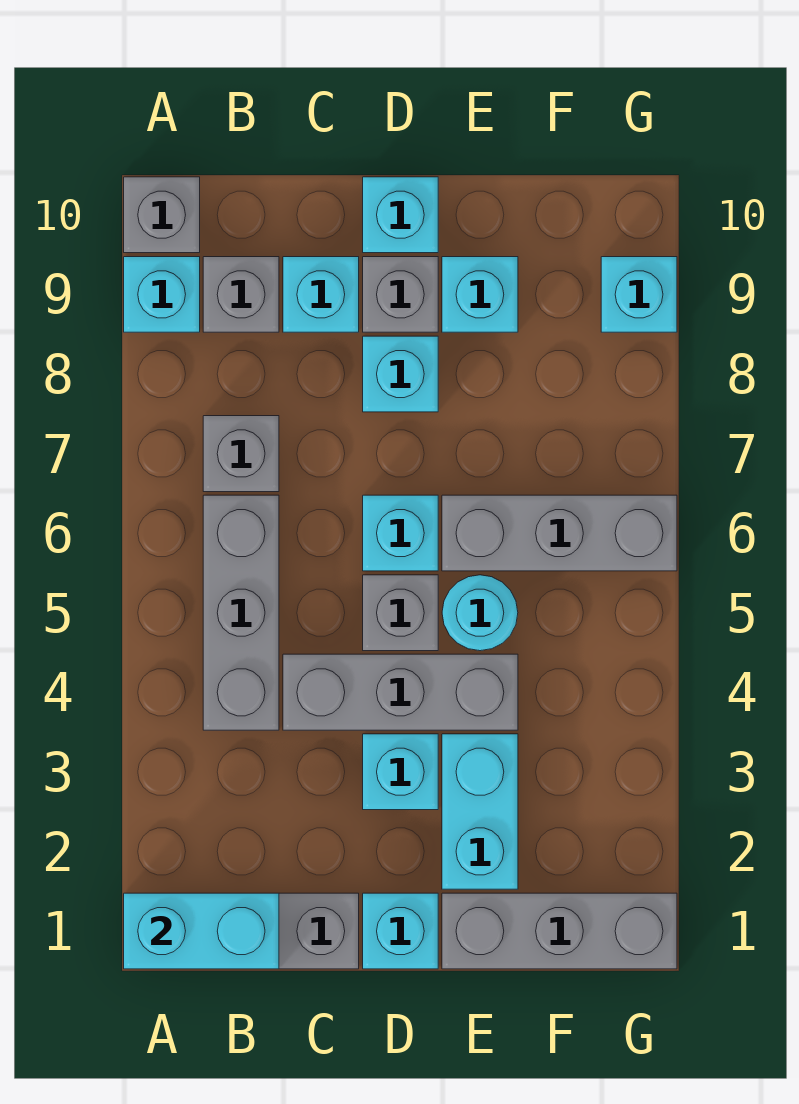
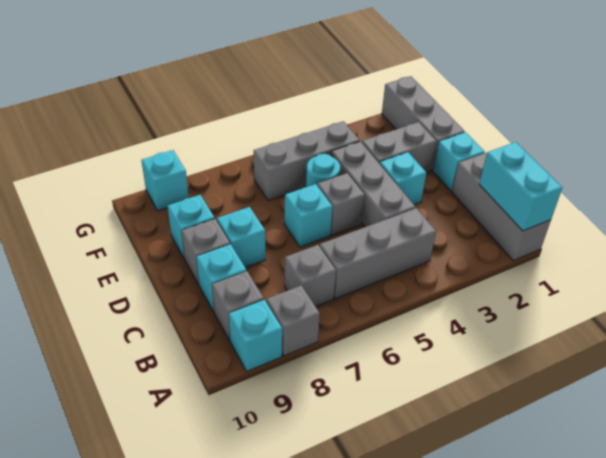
grey 1x1 brick [124,177,200,253] -> grey 1x1 brick moved to [267,286,320,356]
cyan 1x1 brick [363,177,438,253] -> none
cyan 1x2 brick [442,734,518,889] -> grey 1x2 brick [362,122,436,172]
grey 1x3 brick [442,495,677,571] -> grey 1x3 brick turned to [254,121,360,201]

